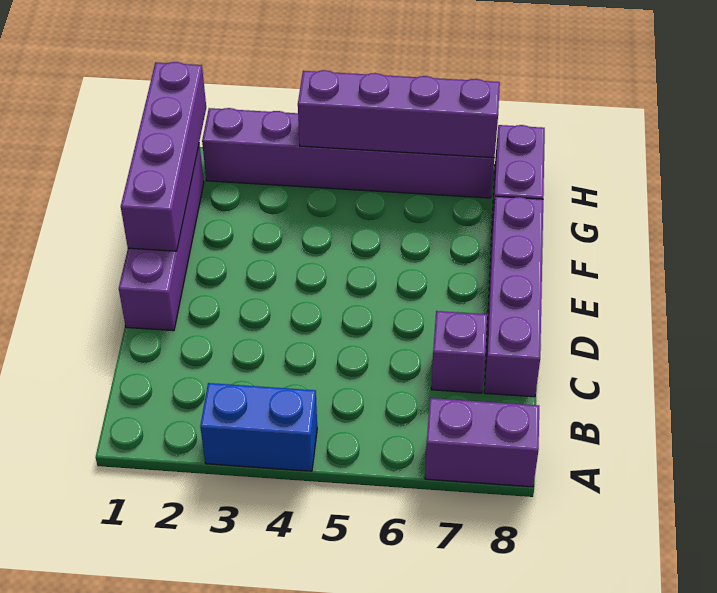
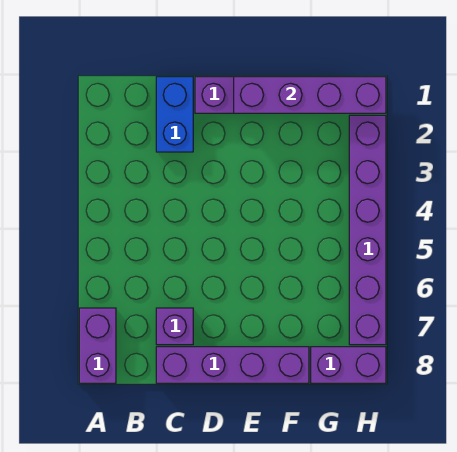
blue 1x2 brick [200,383,317,471] -> blue 1x2 brick moved to [156,77,193,152]
purple 1x4 brick [298,70,500,158] -> none

